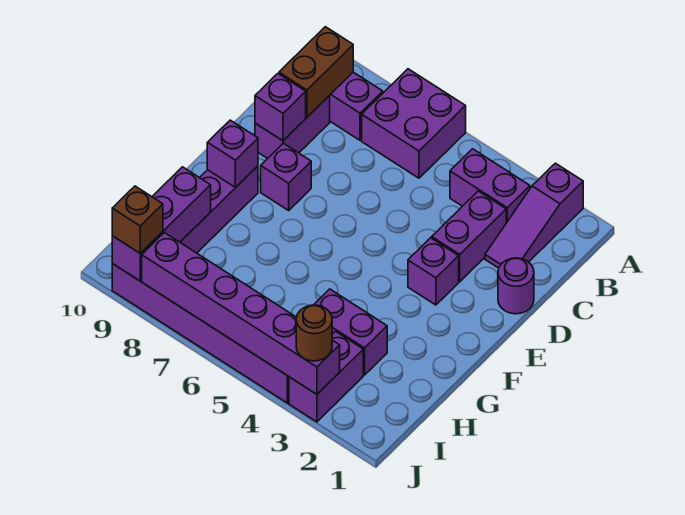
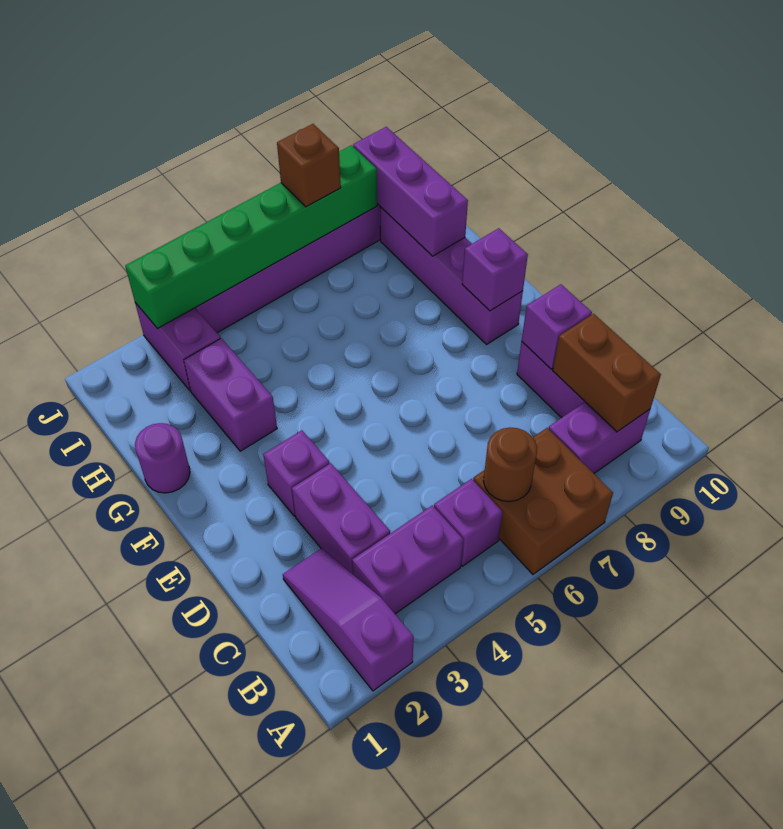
purple 2x2 brick [362,69,466,178] -> brown 2x2 brick [473,428,613,574]
purple 1x1 round brick [498,258,534,314] -> purple 1x1 round brick moved to [135,423,190,493]
purple 1x1 brick [261,143,311,210] -> purple 1x1 brick moved to [434,479,503,566]
purple 1x2 brick [314,289,387,375] -> purple 1x2 brick turned to [184,338,277,451]
purple 1x6 brick [142,233,340,394] -> green 1x6 brick [125,145,377,329]
brown 1x1 round brick [296,305,332,361] -> brown 1x1 round brick moved to [483,427,537,502]
brown 1x1 brick [112,186,163,253] -> brown 1x1 brick moved to [277,124,341,207]

